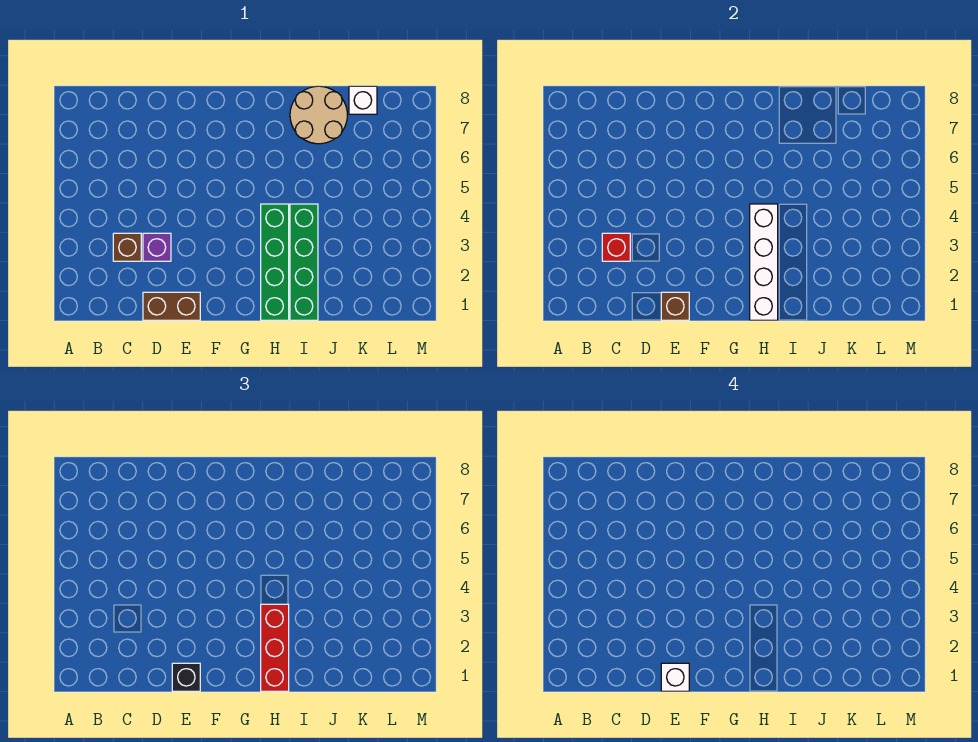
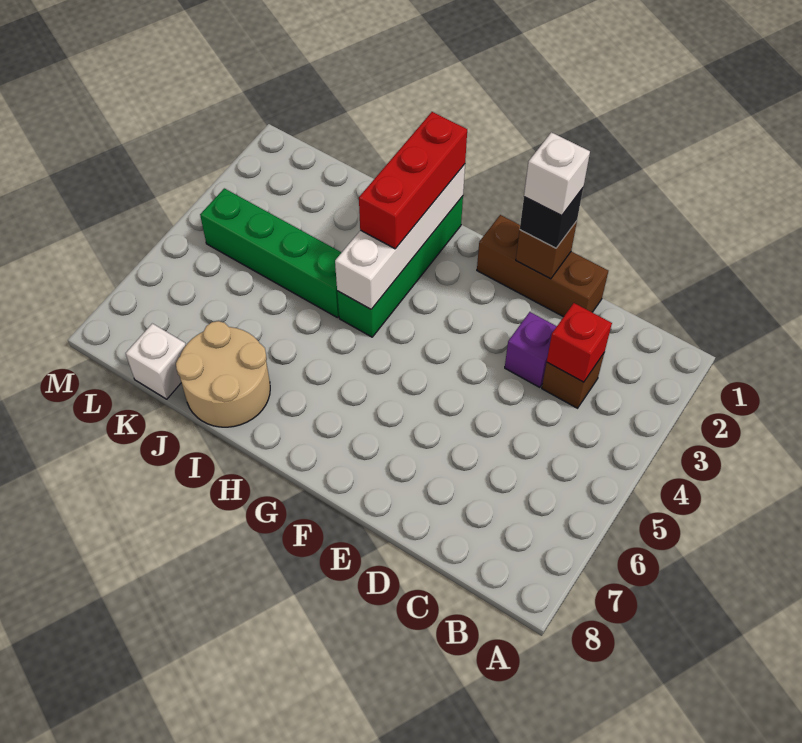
brown 1x2 brick [143,292,200,320] -> brown 1x3 brick [477,215,608,317]
green 1x4 brick [290,204,318,320] -> green 1x4 brick turned to [200,188,342,318]

